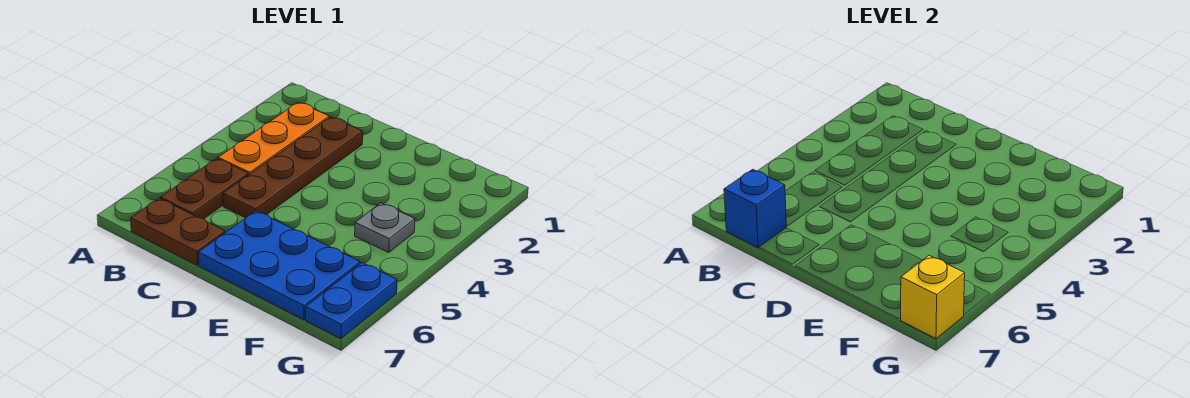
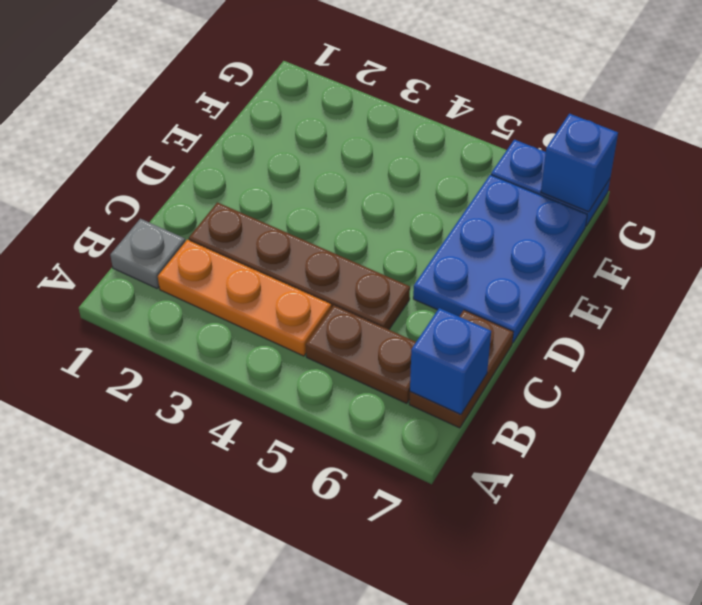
grey 1x1 plate [355,203,415,253] -> grey 1x1 plate moved to [110,219,185,288]
yellow 1x1 brick [901,255,965,339] -> blue 1x1 brick [541,114,618,212]

